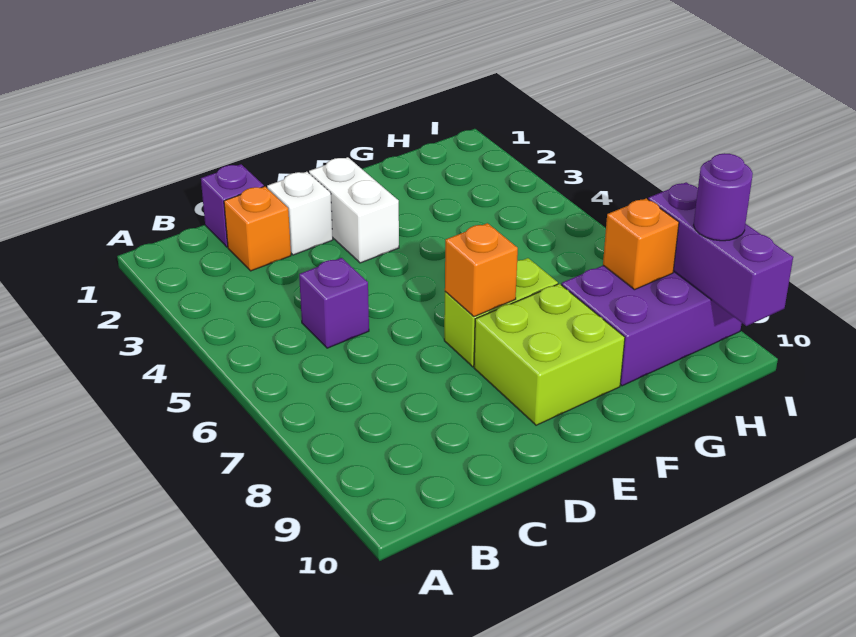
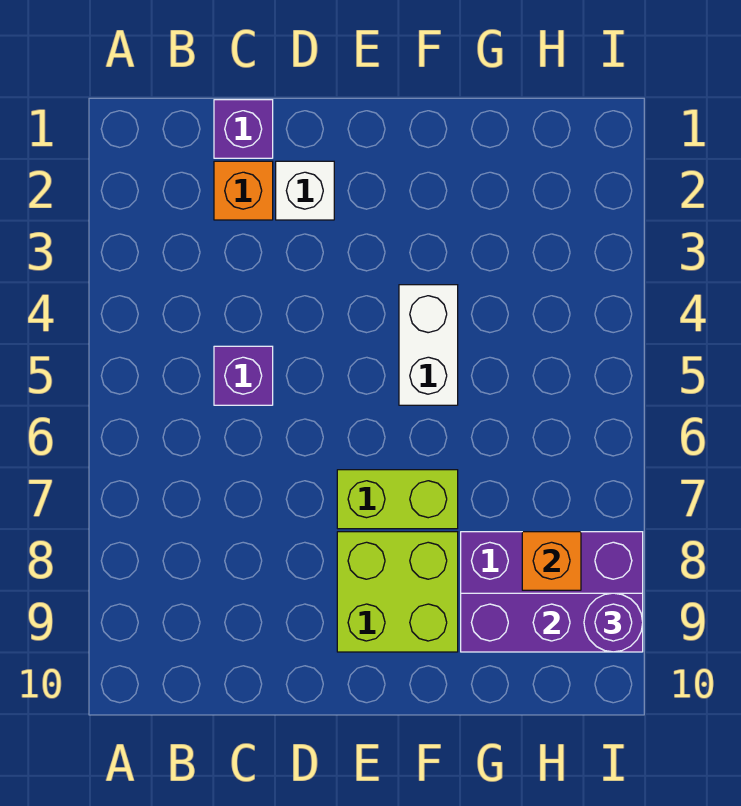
white 1x2 brick [309,157,399,263] -> white 1x2 brick moved to [399,285,458,405]
orange 1x1 brick [445,223,518,317] -> none
purple 1x3 brick [648,182,793,326] -> purple 1x3 brick turned to [461,593,643,652]

